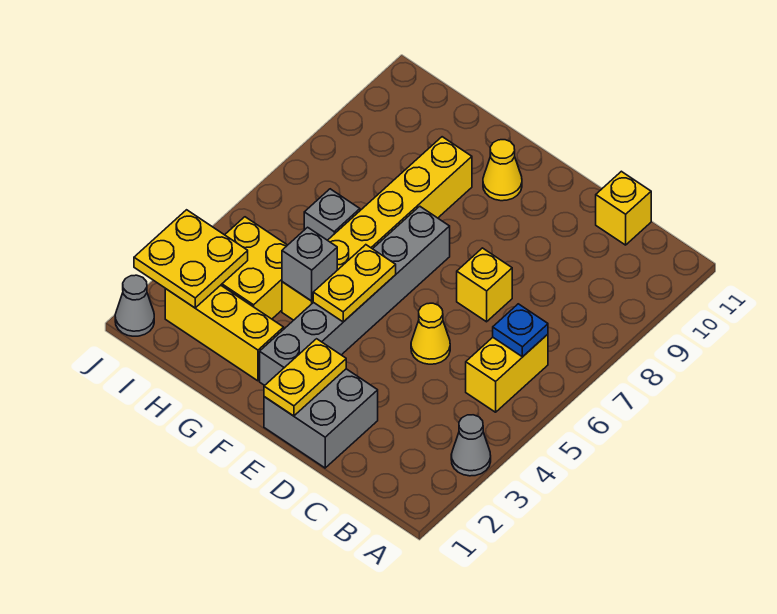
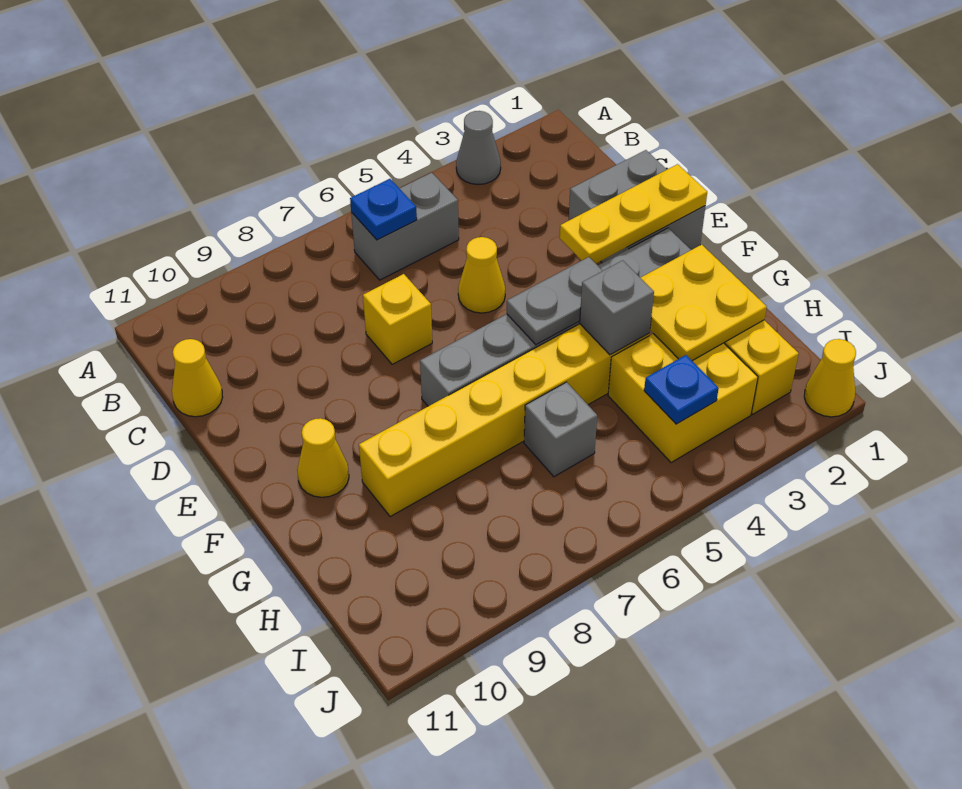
yellow 1x2 brick [466,334,548,412] -> grey 1x2 brick [351,173,459,280]
yellow 1x1 brick [596,171,651,245] -> yellow 1x1 cone [172,339,223,417]
yellow 1x2 plate [264,339,346,416] -> yellow 1x3 plate [560,164,707,263]
yellow 1x2 plate [313,245,396,322] -> grey 1x2 plate [507,257,602,345]
yellow 2x2 plate [134,210,248,308] -> yellow 2x2 plate moved to [641,245,767,361]
none -> blue 1x1 plate [644,355,719,424]
grey 1x1 cone [115,275,154,336] -> yellow 1x1 cone [804,339,856,417]

